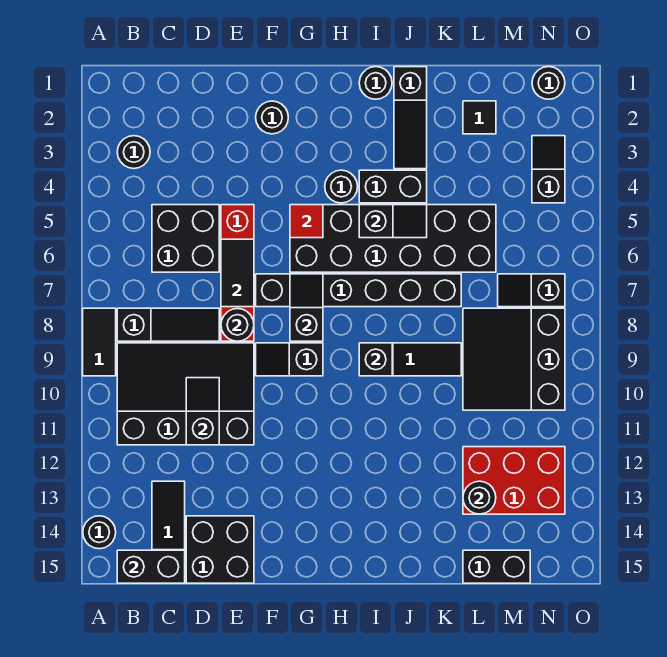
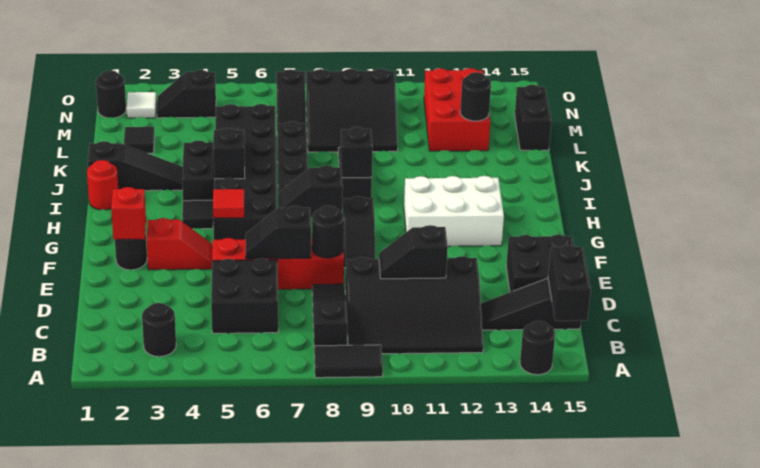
black 3x4 slope [117,343,254,445] -> black 3x4 slope turned to [345,256,483,354]
black 1x2 tile [221,239,254,307] -> black 1x2 slope [246,206,311,259]
none -> red 1x1 brick [111,187,146,239]
none -> red 1x2 slope [147,218,213,270]
none -> white 2x3 brick [404,176,504,246]
black 1x1 round brick [325,170,358,203] -> black 1x1 tile [182,200,213,229]
black 1x1 round brick [359,67,392,99] -> red 1x1 round brick [87,160,118,210]
none -> white 1x1 tile [126,92,157,118]

